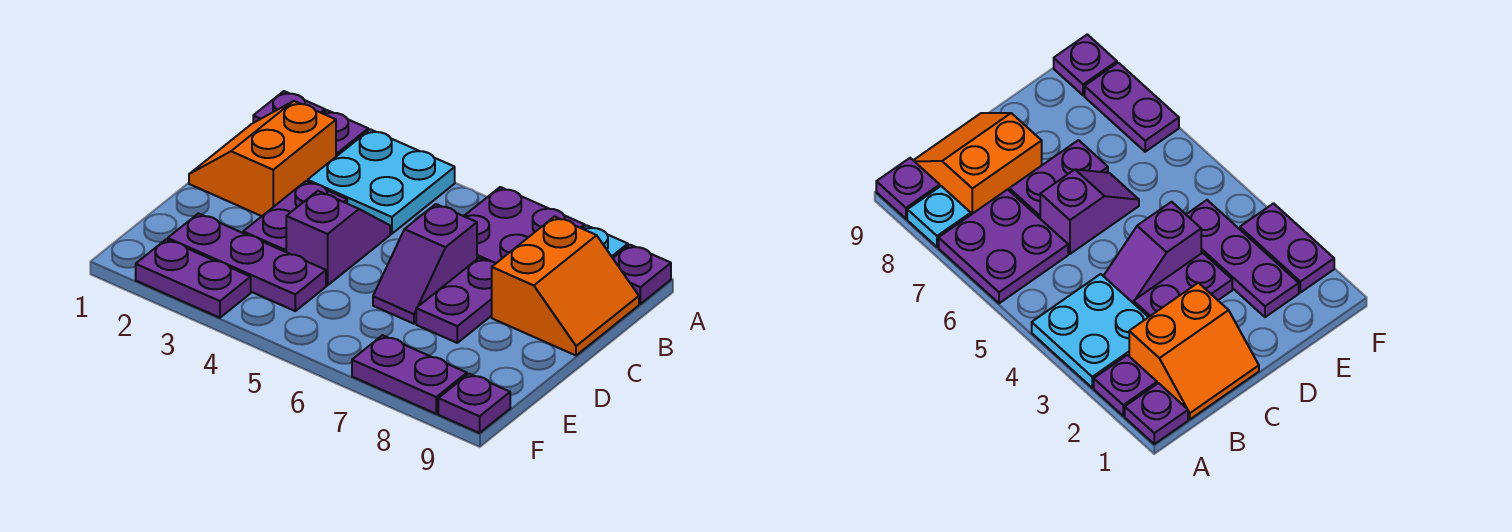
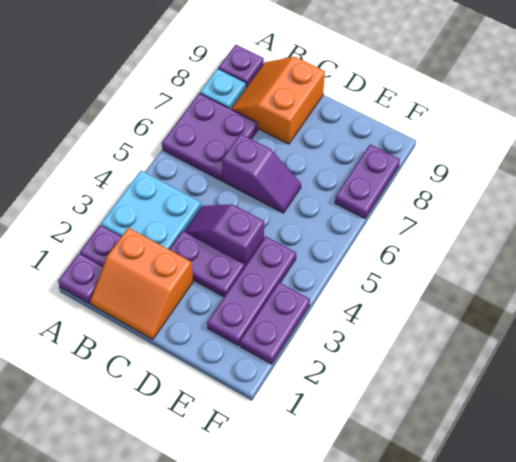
orange 2x2 slope [492,217,639,355] -> orange 2x2 slope turned to [231,57,325,144]
purple 1x2 plate [416,258,496,343] -> none
purple 1x1 plate [438,374,510,433] -> none

